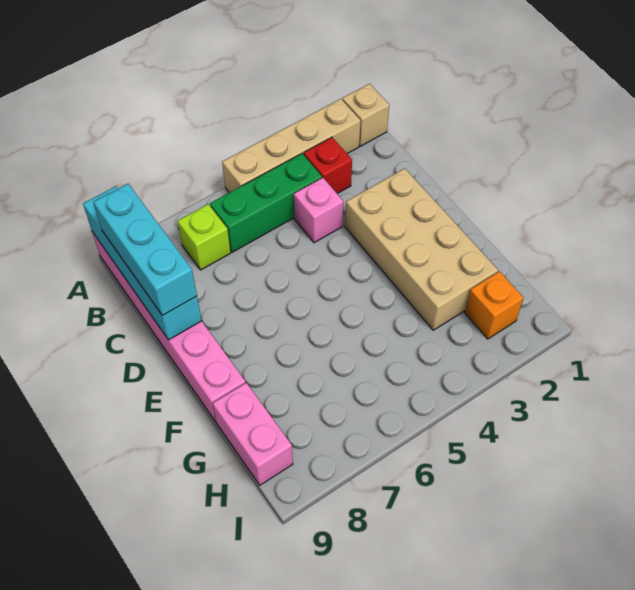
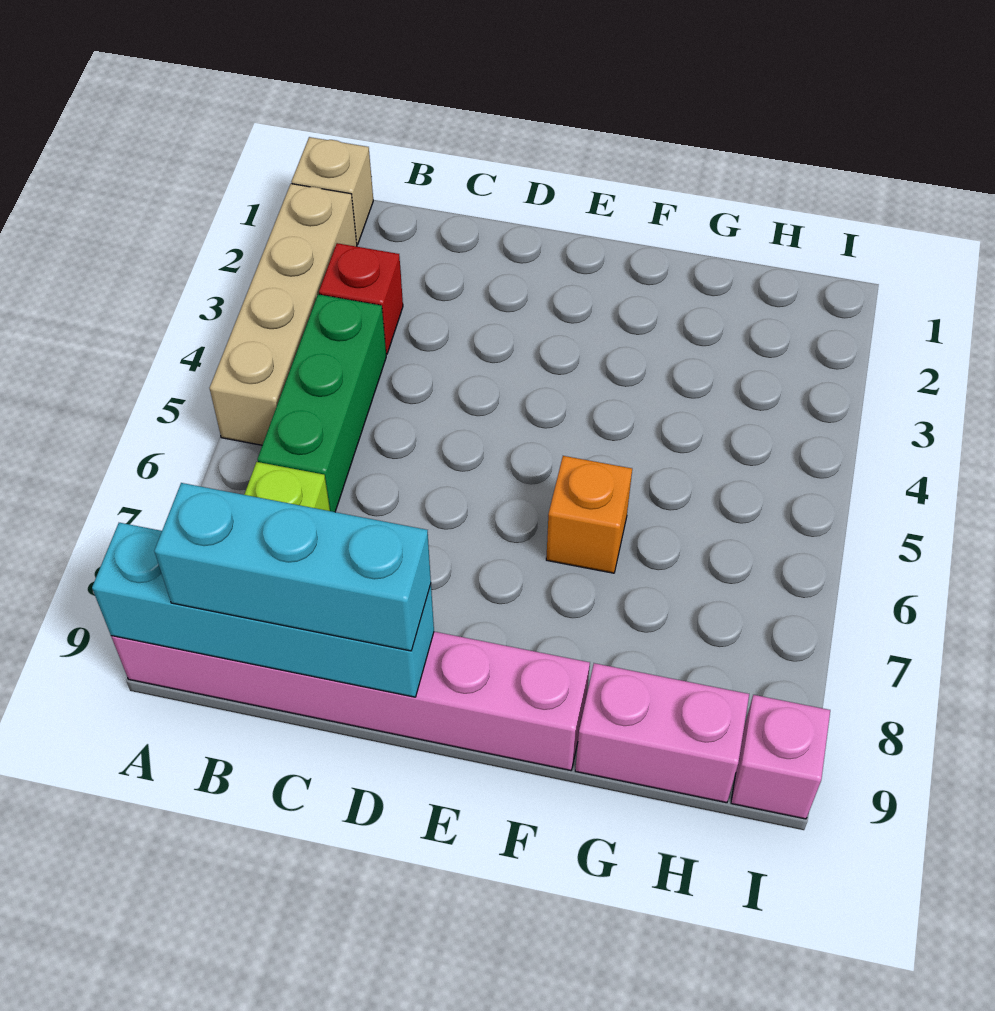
pink 1x1 brick [294,178,343,243] -> pink 1x1 brick moved to [731,695,830,819]
tan 2x4 brick [345,168,498,330] -> none
orange 1x1 brick [465,271,524,339] -> orange 1x1 brick moved to [546,456,632,573]

